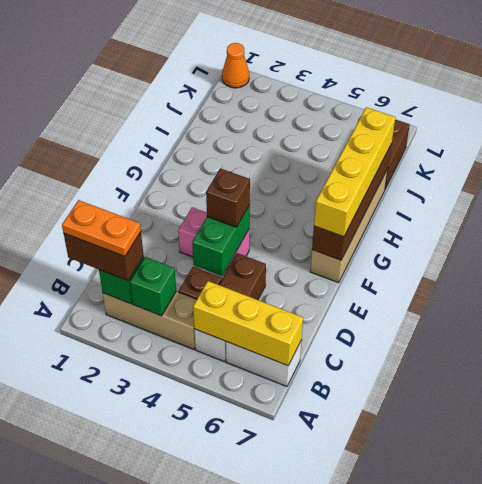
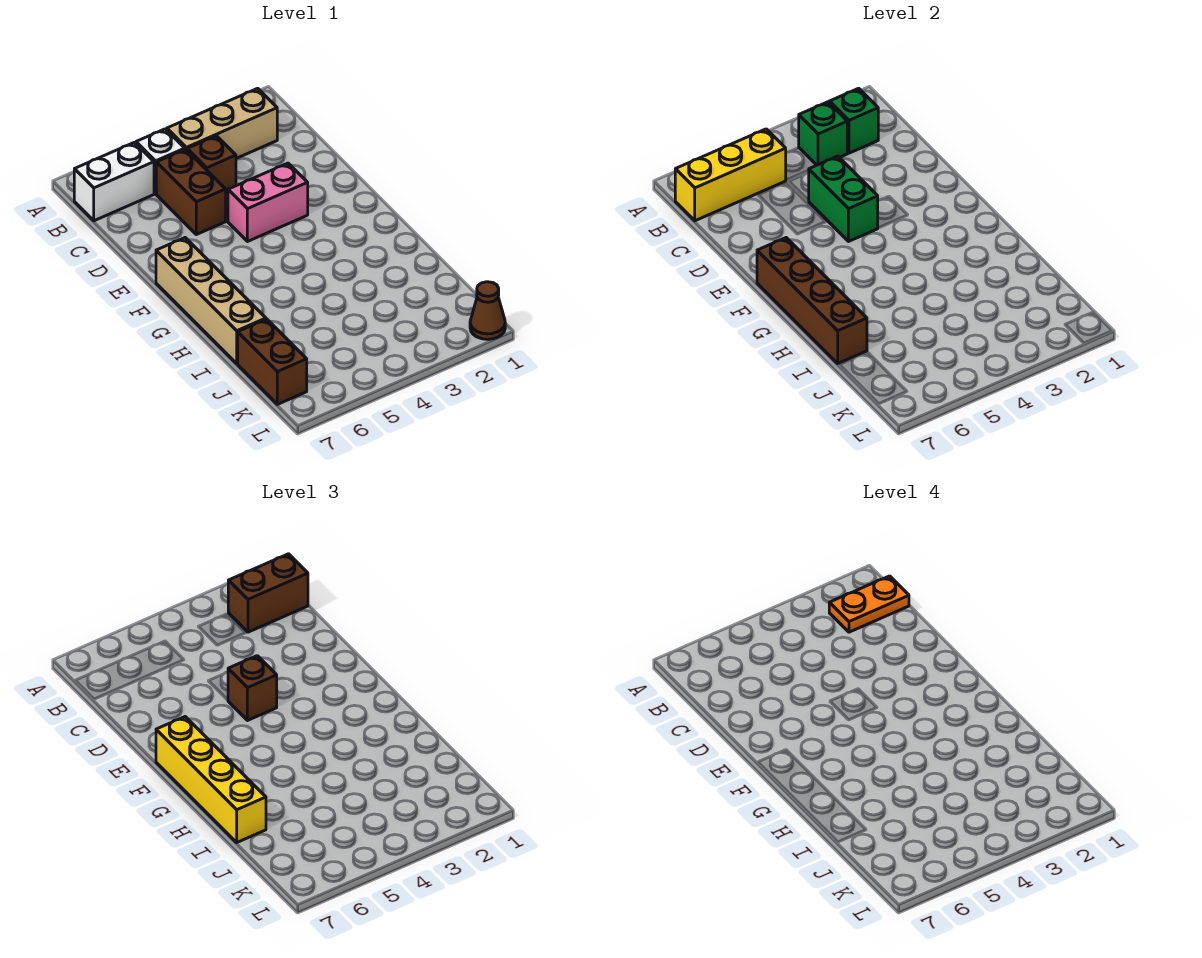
orange 1x1 cone [222,43,249,88] -> brown 1x1 cone [470,282,505,339]

